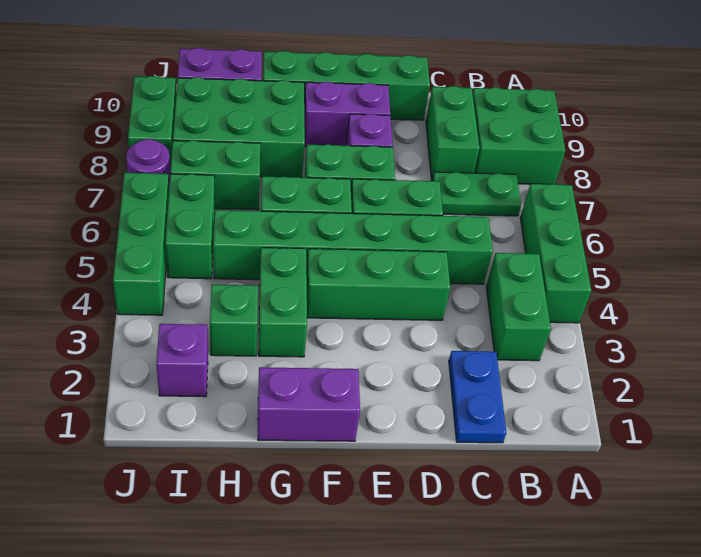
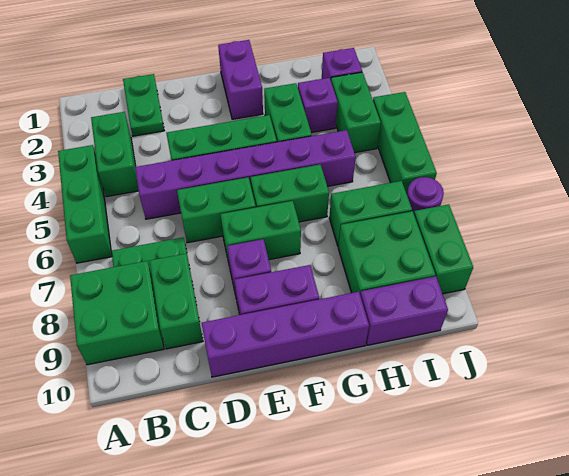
blue 1x2 plate [449,351,506,443] -> green 1x2 plate [123,74,164,136]
green 1x6 brick [213,210,493,284] -> purple 1x6 brick [135,130,356,219]
green 1x4 brick [263,51,430,120] -> purple 1x4 brick [202,292,369,377]
purple 1x2 brick [258,367,360,441] -> purple 1x2 brick turned to [218,40,263,119]
green 2x3 brick [173,77,305,178] -> green 2x2 brick [338,211,435,293]
green 1x1 brick [210,285,258,356] -> purple 1x1 brick [298,78,338,133]
green 1x2 brick [165,174,215,279] -> green 1x2 brick moved to [331,72,381,153]

